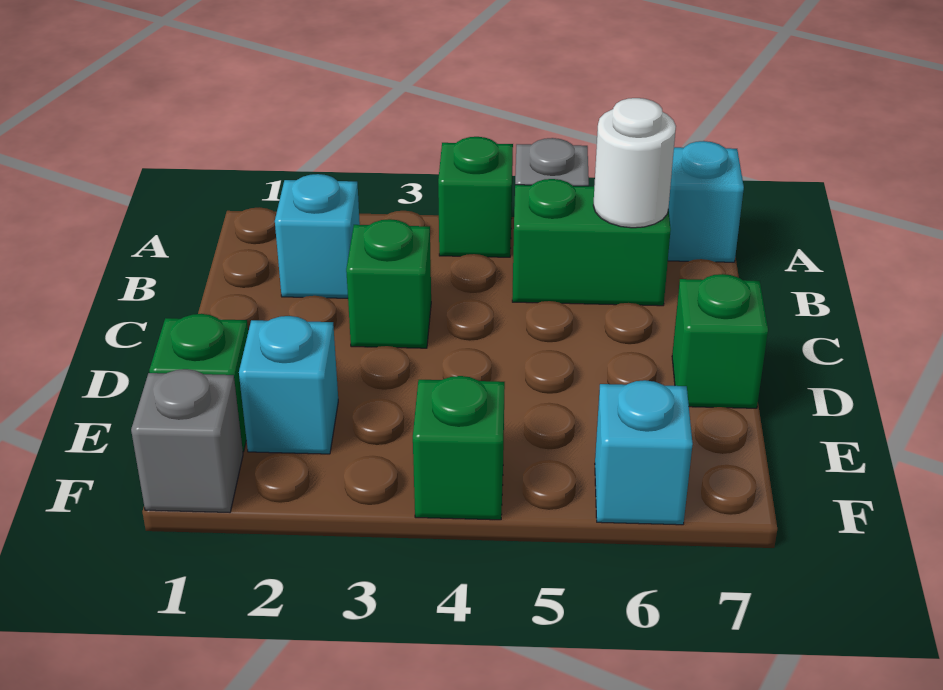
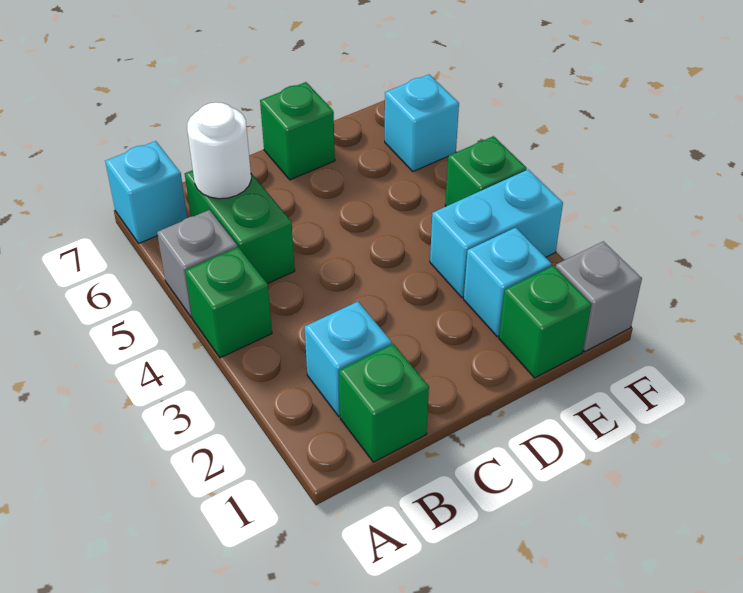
green 1x1 brick [346,219,431,348] -> green 1x1 brick moved to [339,344,429,462]
none -> cyan 1x2 brick [430,169,563,298]

